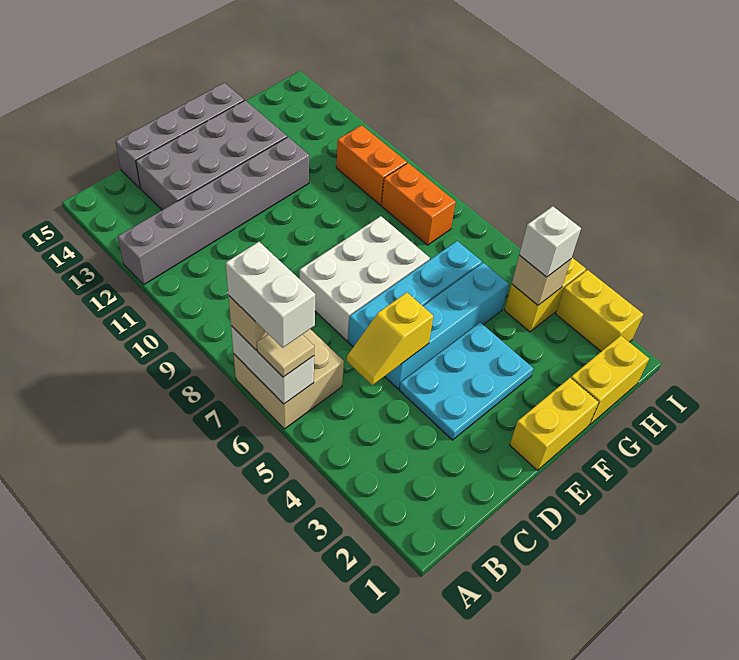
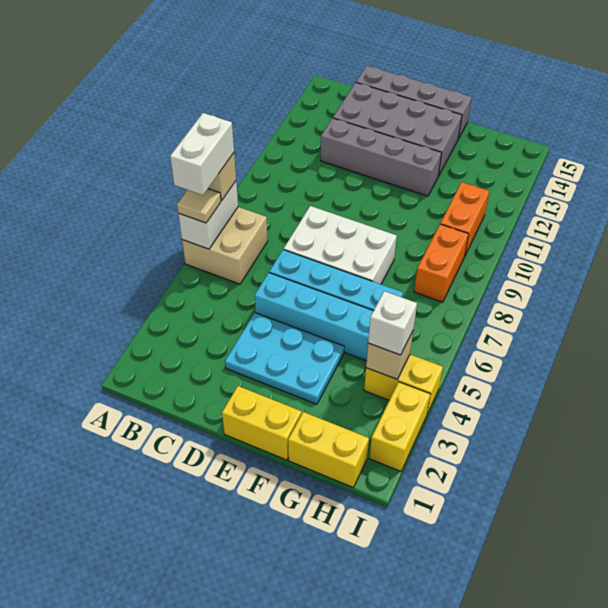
grey 1x6 brick [118,137,309,285] -> grey 1x4 brick [321,118,442,196]
yellow 1x2 slope [347,292,434,385] -> none

